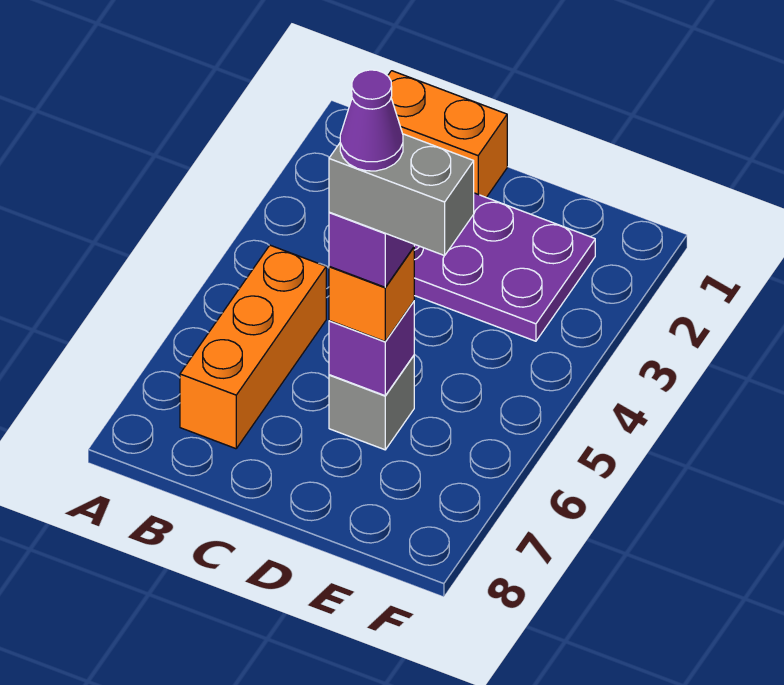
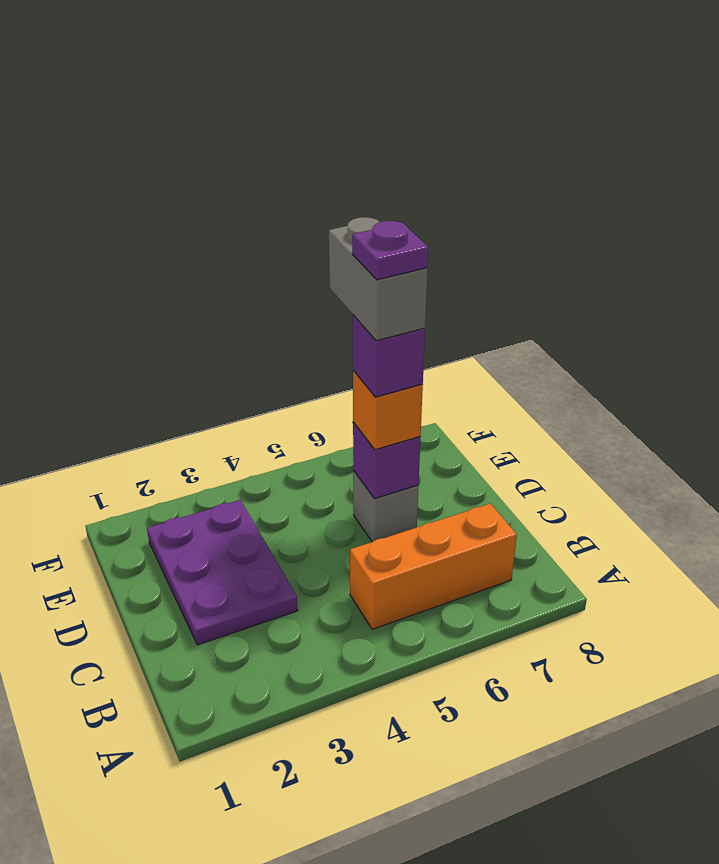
orange 1x2 brick [388,71,507,198] -> none
purple 1x1 cone [340,70,403,171] -> purple 1x1 plate [352,221,429,280]

